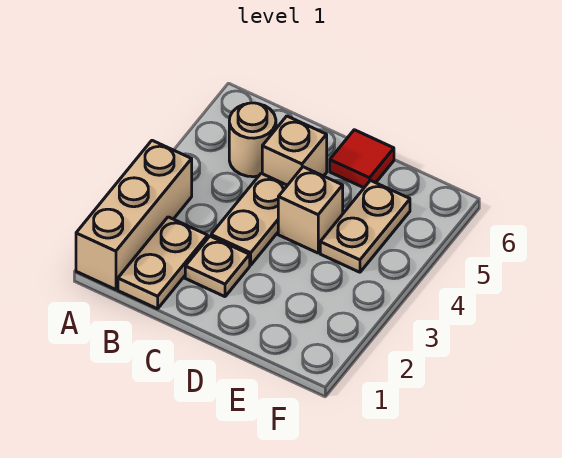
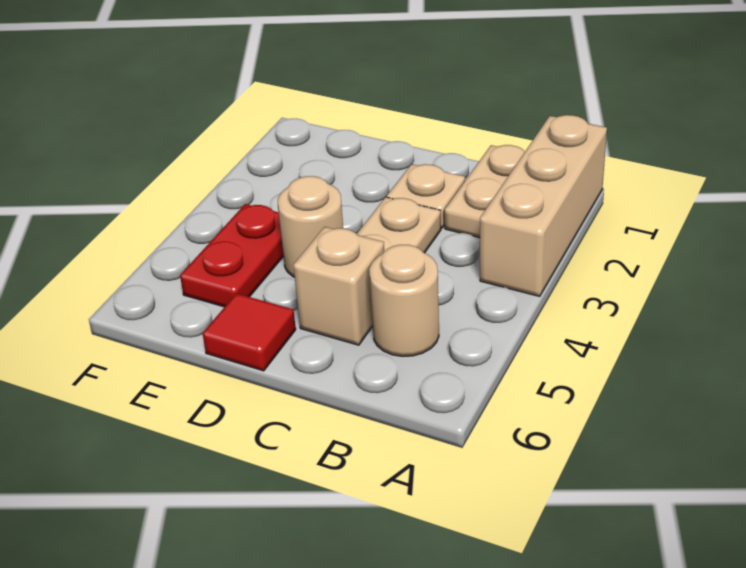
tan 1x1 brick [278,167,343,253] -> tan 1x1 round brick [278,176,343,277]
tan 1x2 plate [320,181,410,272] -> red 1x2 plate [180,204,283,307]

